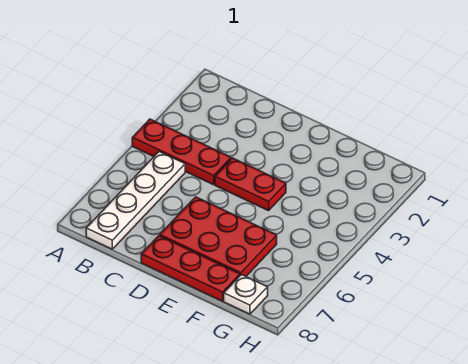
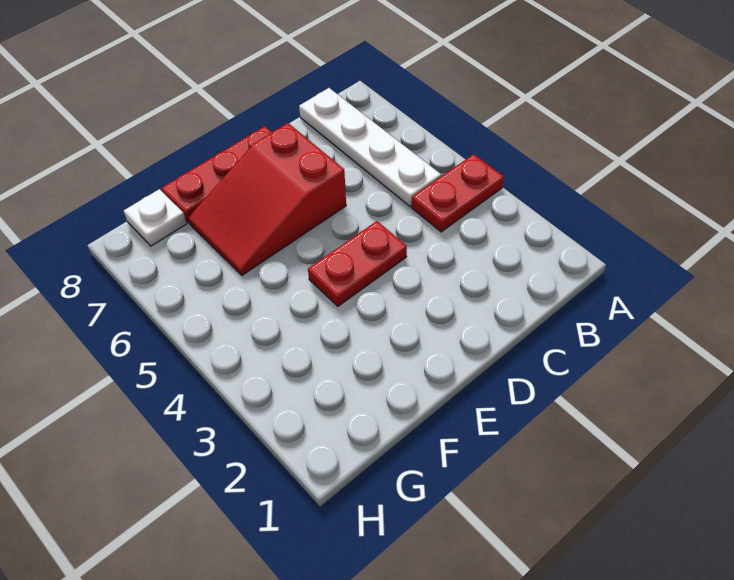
red 1x3 plate [132,119,231,185] -> red 1x2 plate [412,154,504,232]
red 2x3 plate [160,197,277,276] -> red 2x3 slope [188,123,346,275]

